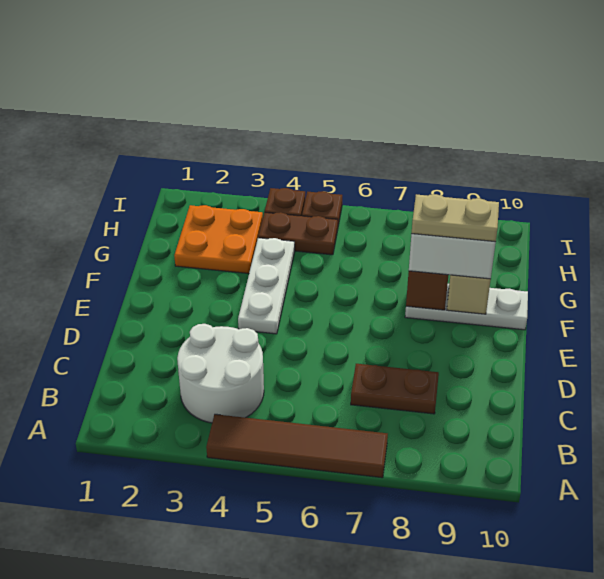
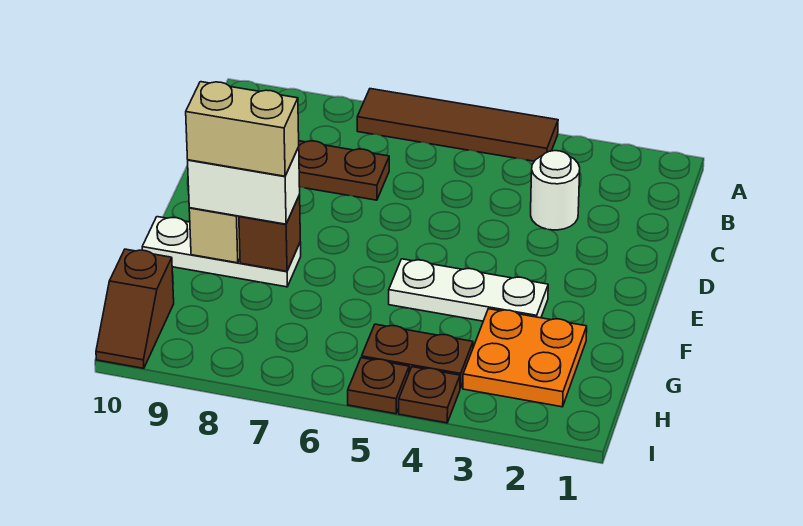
white 2x2 round brick [177,324,264,423] -> white 1x1 round brick [531,151,580,230]
white 1x3 plate [238,238,295,334] -> white 1x3 plate turned to [389,259,548,321]
tan 1x2 plate [412,194,499,242] -> tan 1x2 brick [186,82,299,176]
none -> brown 1x2 slope [96,249,174,368]

